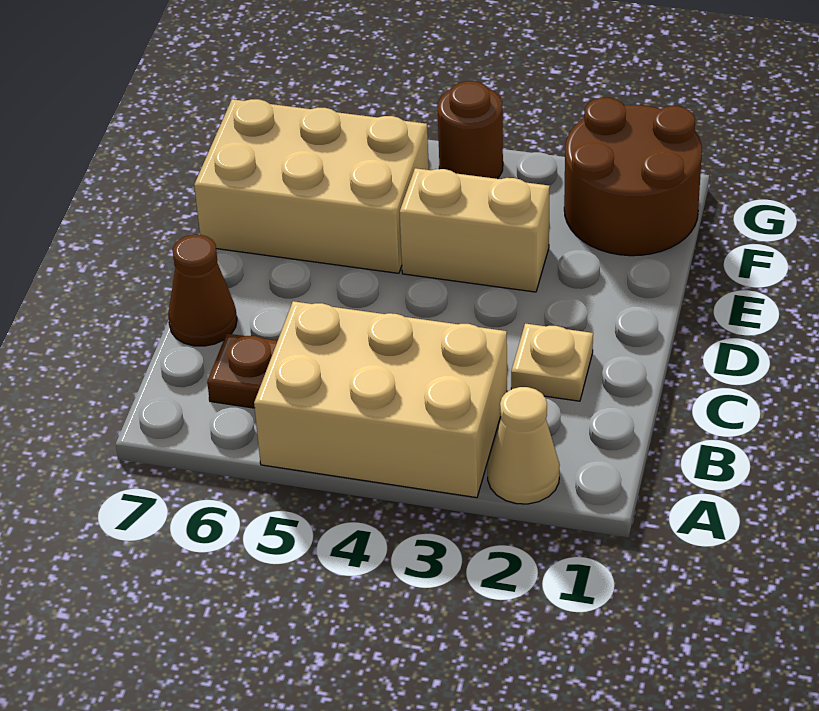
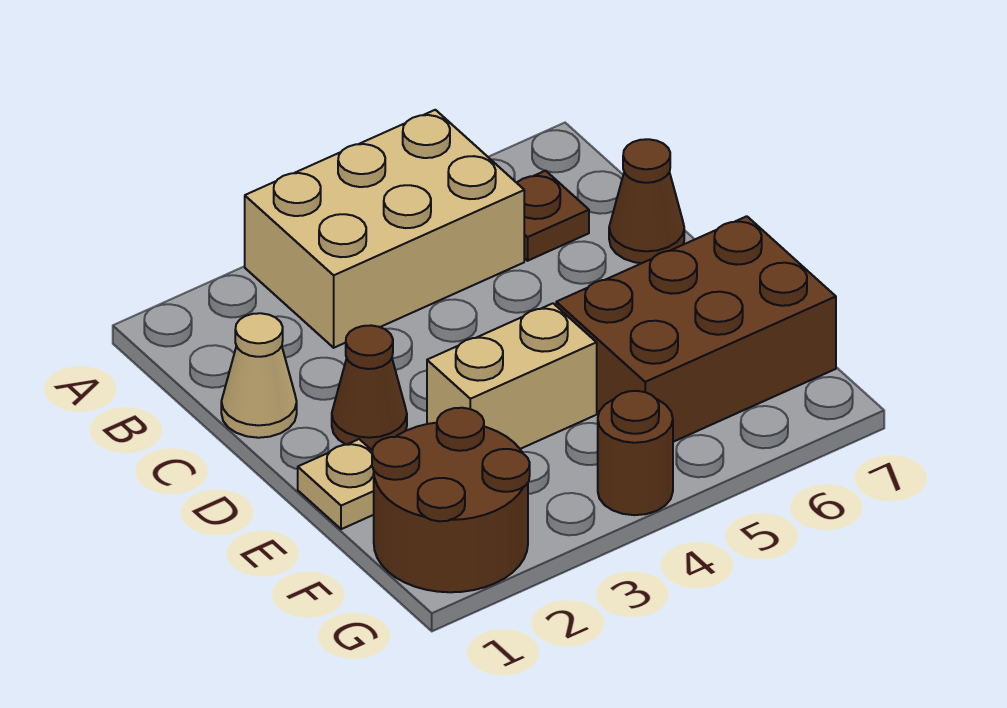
tan 1x1 cone [488,387,560,504] -> tan 1x1 cone moved to [221,313,297,438]
tan 1x1 plate [511,323,593,401] -> tan 1x1 plate moved to [298,439,374,529]
none -> brown 1x1 cone [332,325,407,450]
tan 2x3 brick [194,99,429,273] -> brown 2x3 brick [556,216,836,442]

